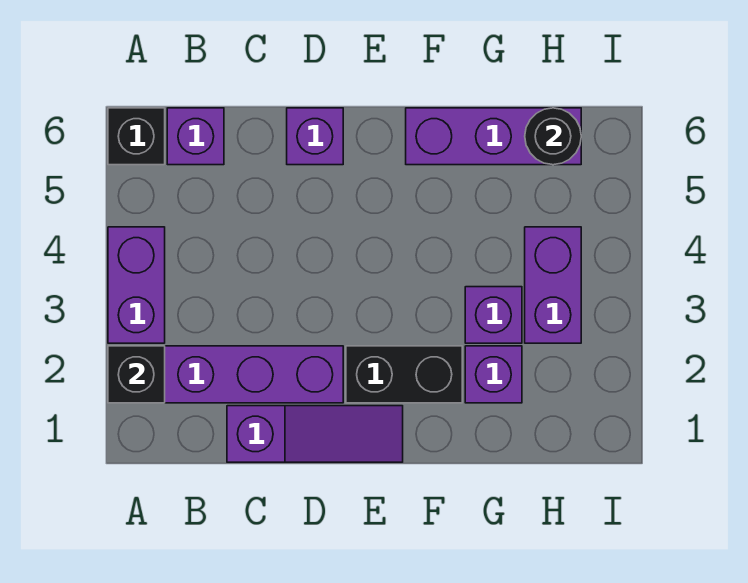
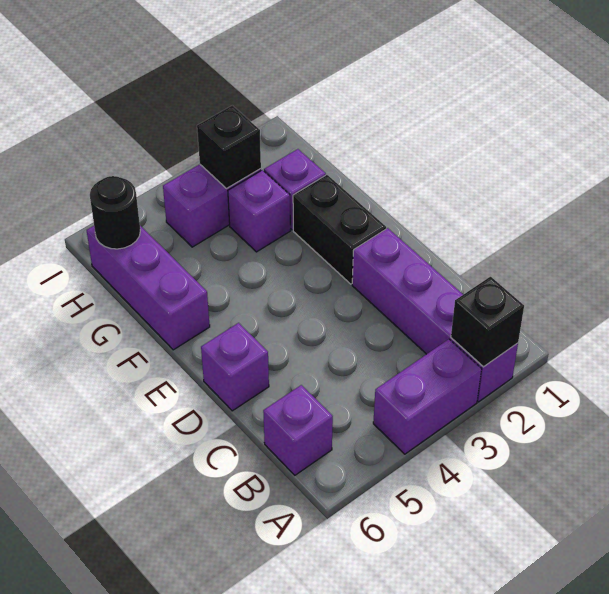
black 1x1 brick [108,108,165,165] -> black 1x1 brick moved to [197,105,261,188]
purple 1x3 slope [227,406,403,462] -> none

